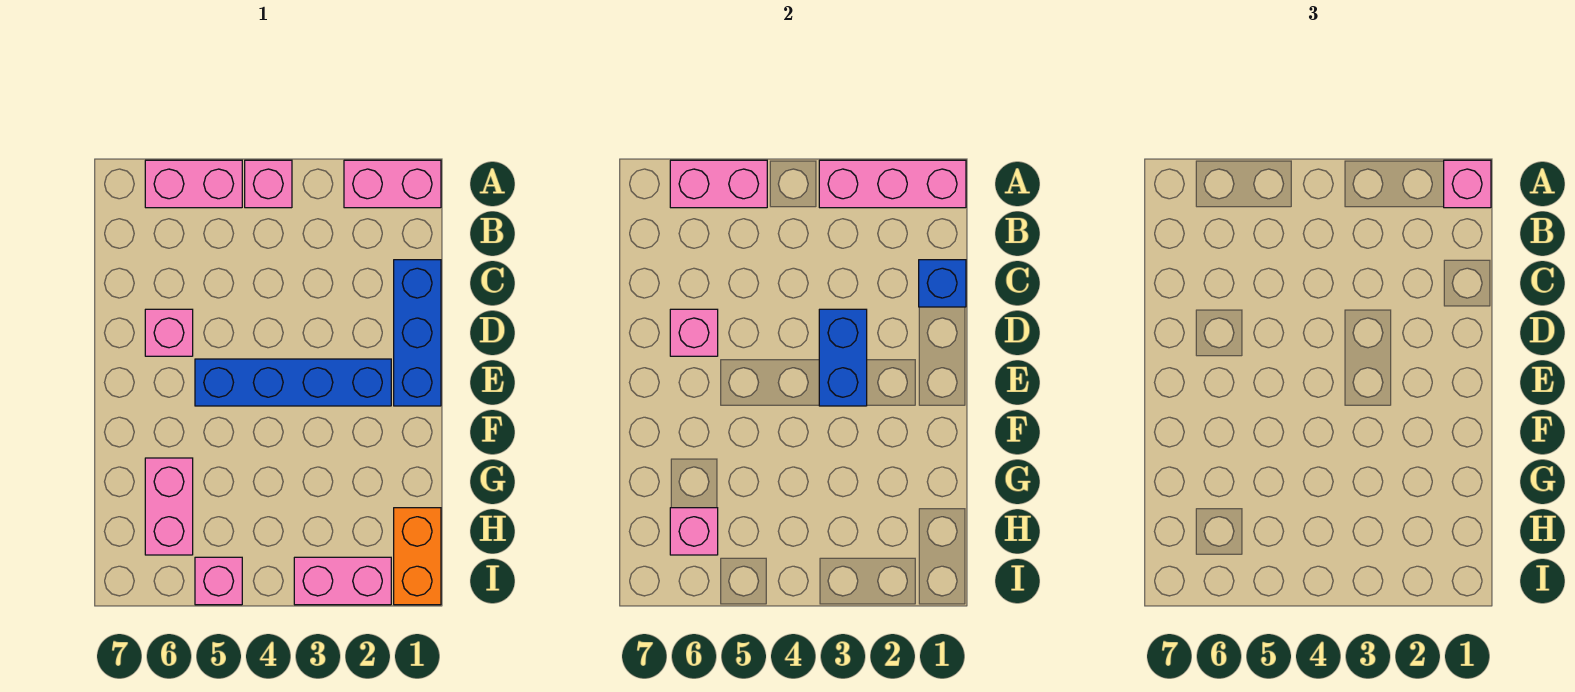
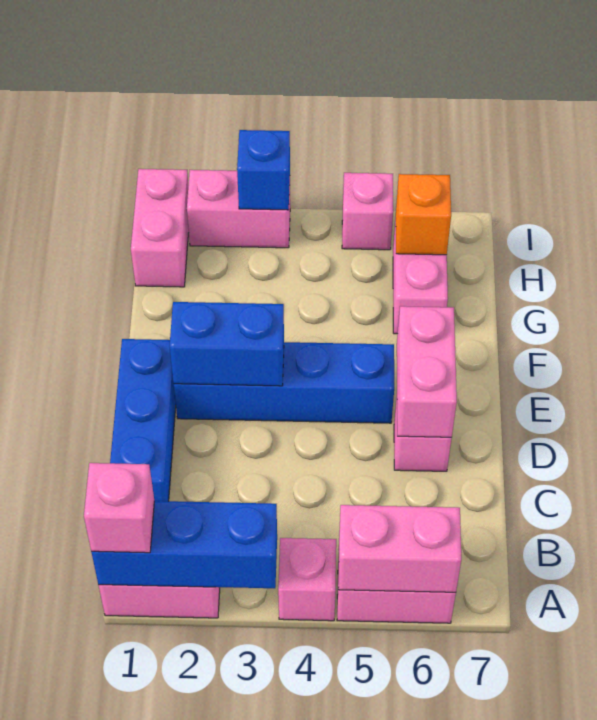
pink 1x3 brick [819,160,966,208] -> blue 1x3 brick [91,501,277,588]
blue 1x1 brick [919,260,966,307] -> blue 1x1 brick moved to [237,130,290,210]
blue 1x2 brick [819,309,867,406] -> blue 1x2 brick turned to [169,302,284,386]
pink 1x1 brick [670,309,718,356] -> pink 1x2 brick [397,306,457,437]
orange 1x2 brick [394,508,441,605] -> pink 1x2 brick [131,169,189,287]
pink 1x1 brick [670,508,718,555] -> orange 1x1 brick [396,174,451,255]

